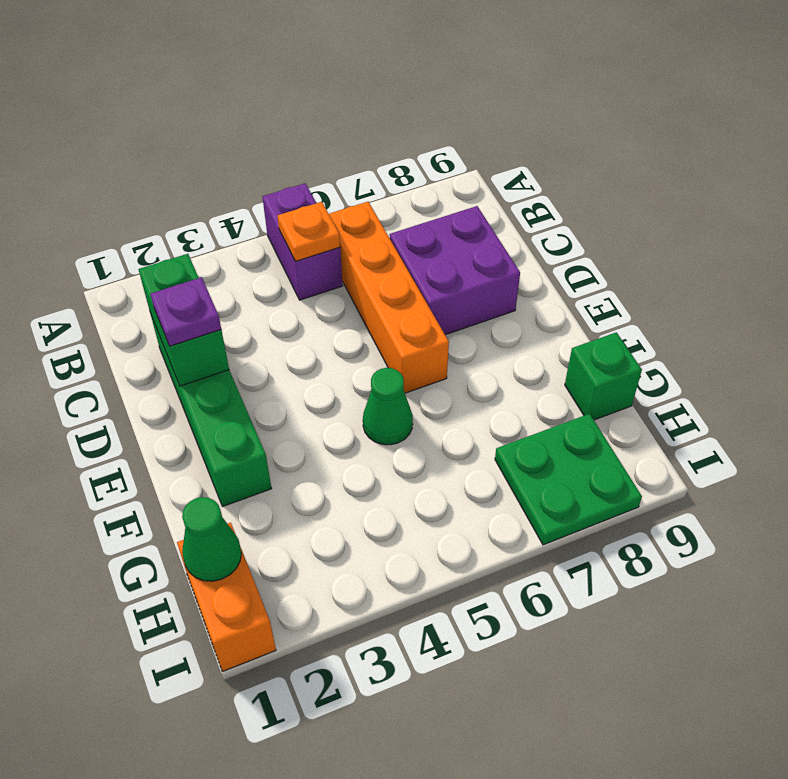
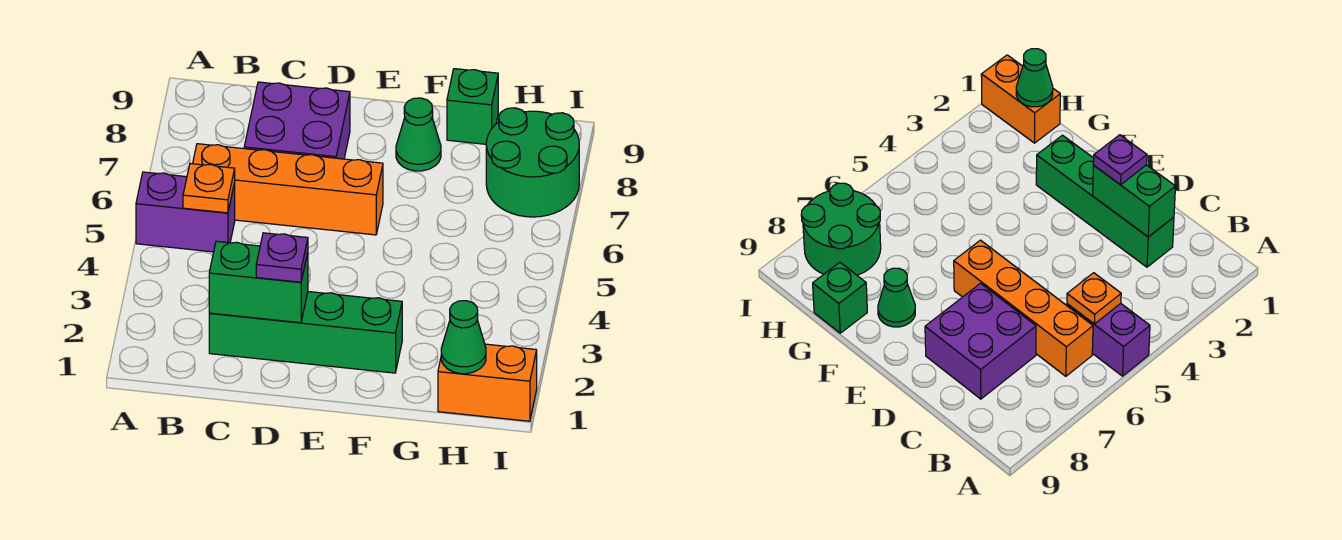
green 1x1 cone [363,368,413,445] -> green 1x1 cone moved to [396,98,441,171]
green 2x2 plate [495,414,642,545] -> green 2x2 round brick [486,108,579,217]

